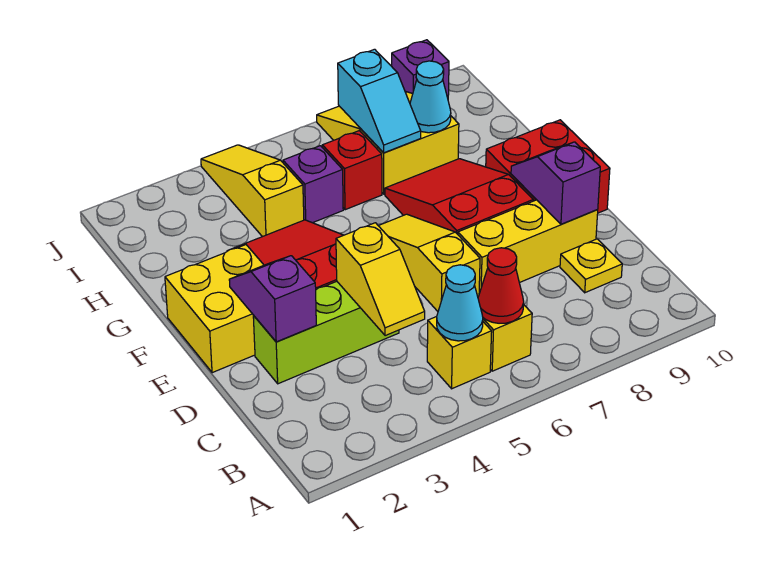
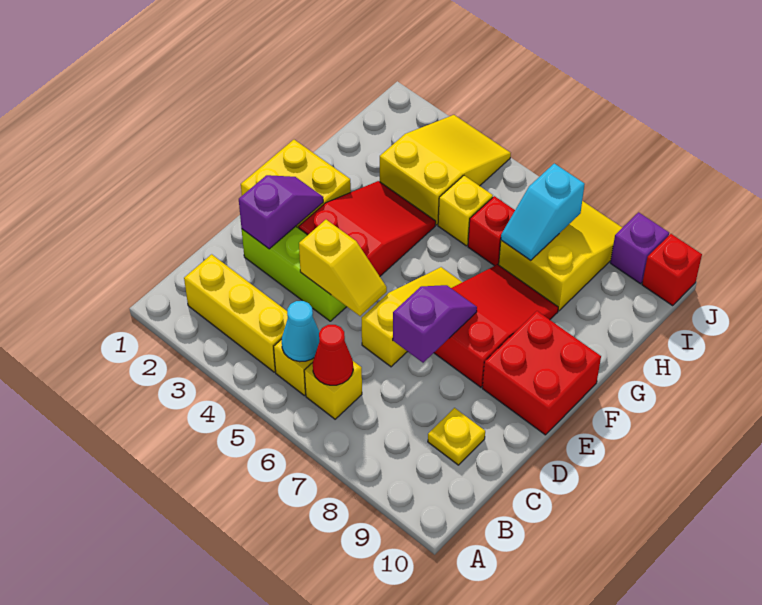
yellow 1x2 slope [336,223,425,336] -> yellow 1x2 slope turned to [299,220,387,316]
yellow 1x3 brick [458,200,598,294] -> yellow 1x3 brick moved to [184,254,288,372]
purple 1x2 slope [511,142,600,224] -> purple 1x2 slope moved to [393,285,477,363]
yellow 1x3 slope [201,145,304,237] -> yellow 2x3 slope [380,115,511,225]
purple 1x1 brick [283,146,343,223] -> yellow 1x1 brick [438,176,493,246]
cyan 1x1 cone [410,61,451,133] -> none
none -> red 1x1 brick [642,234,702,305]

